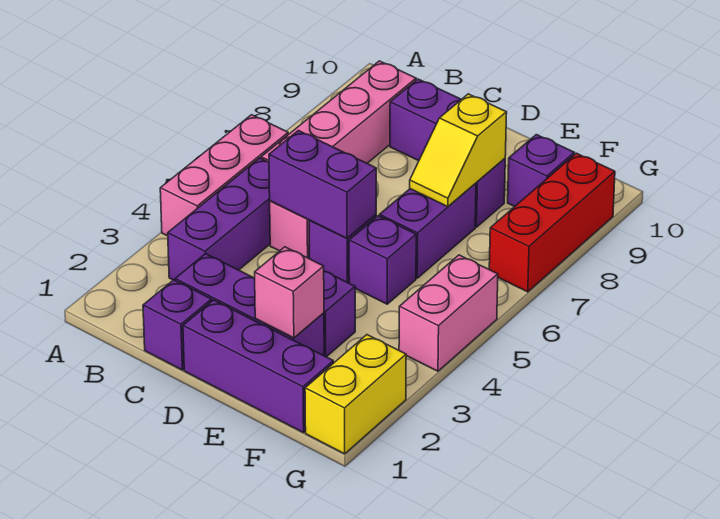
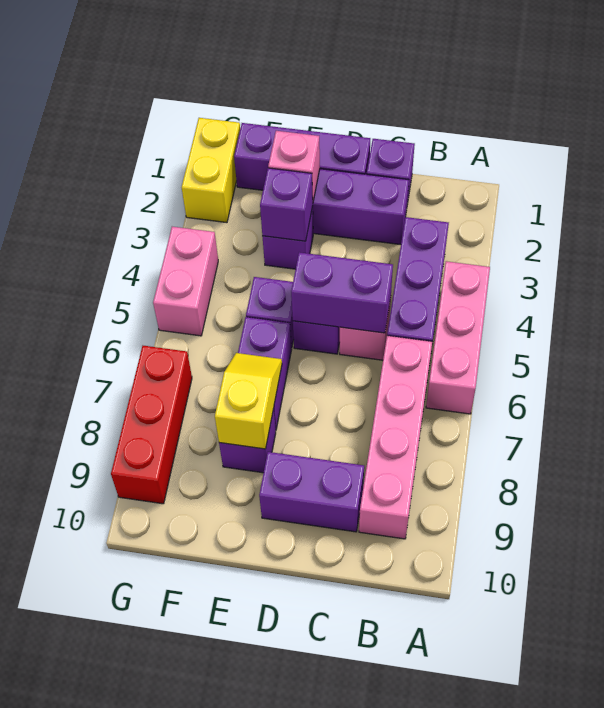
purple 1x1 brick [508,135,574,207] -> purple 1x1 brick moved to [260,168,313,241]

